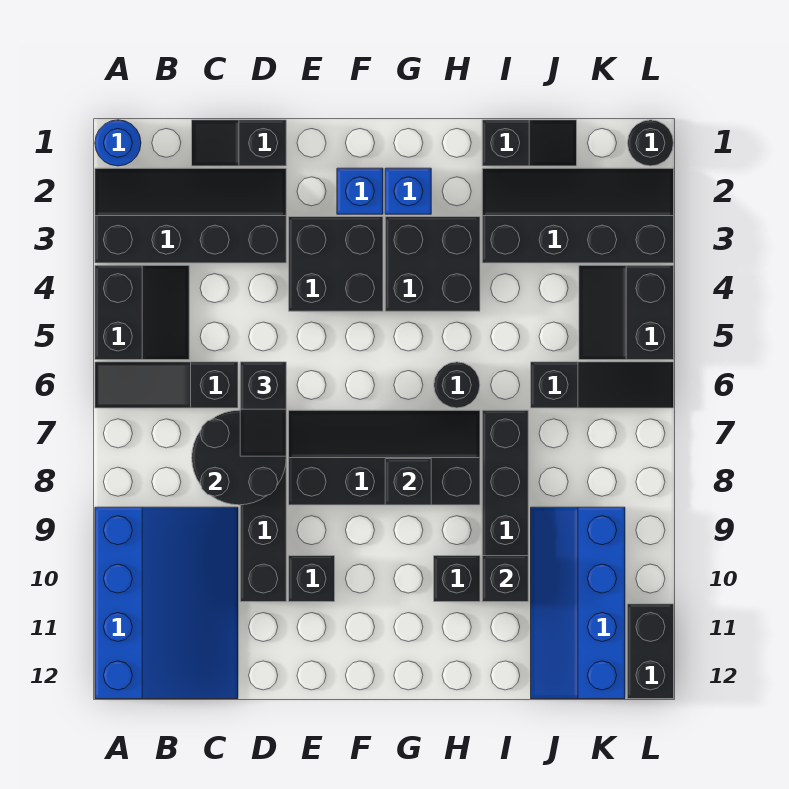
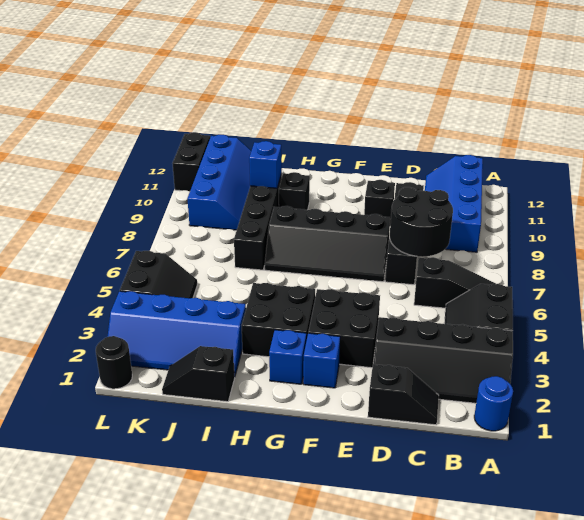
blue 3x4 slope [95,507,238,699] -> blue 2x4 slope [425,155,483,252]
black 1x2 slope [240,362,286,456] -> none
black 1x1 brick [385,459,431,505] -> none
black 1x1 round brick [434,362,480,408] -> none
black 2x4 slope [482,168,674,263] -> blue 2x4 slope [107,291,246,377]
black 1x1 brick [482,556,528,602] -> blue 1x1 brick [249,141,282,188]
black 1x3 slope [531,362,674,408] -> none

